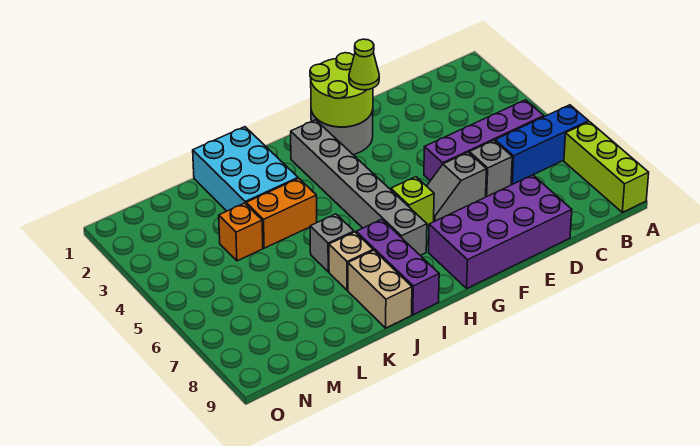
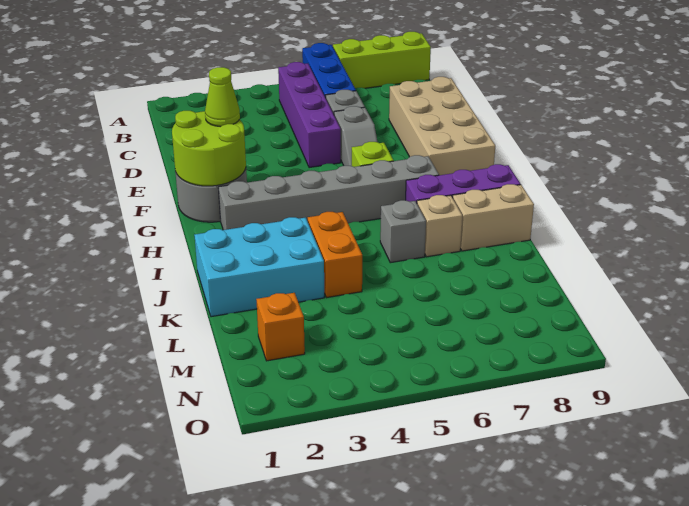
purple 2x4 brick [429,175,572,288] -> tan 2x4 brick [389,77,495,175]
orange 1x1 brick [219,203,263,261] -> orange 1x1 brick moved to [256,293,305,361]

